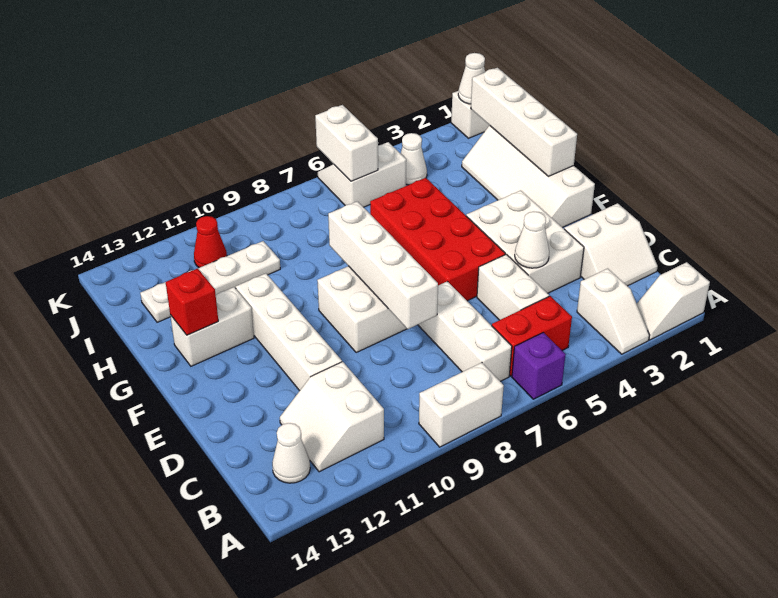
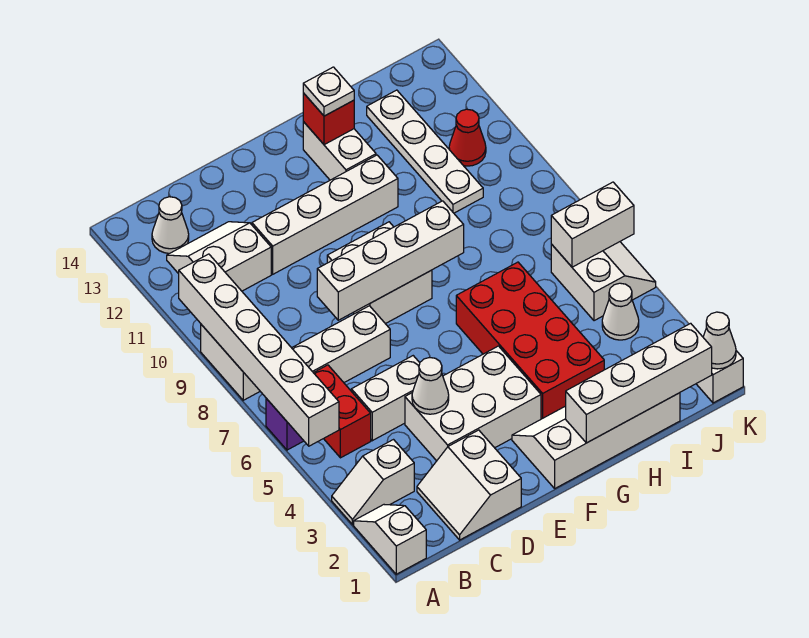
none -> white 1x6 brick [179,254,339,446]
red 2x4 brick [370,178,505,301] -> red 2x4 brick turned to [456,262,604,419]
none -> white 1x1 plate [303,67,354,116]

